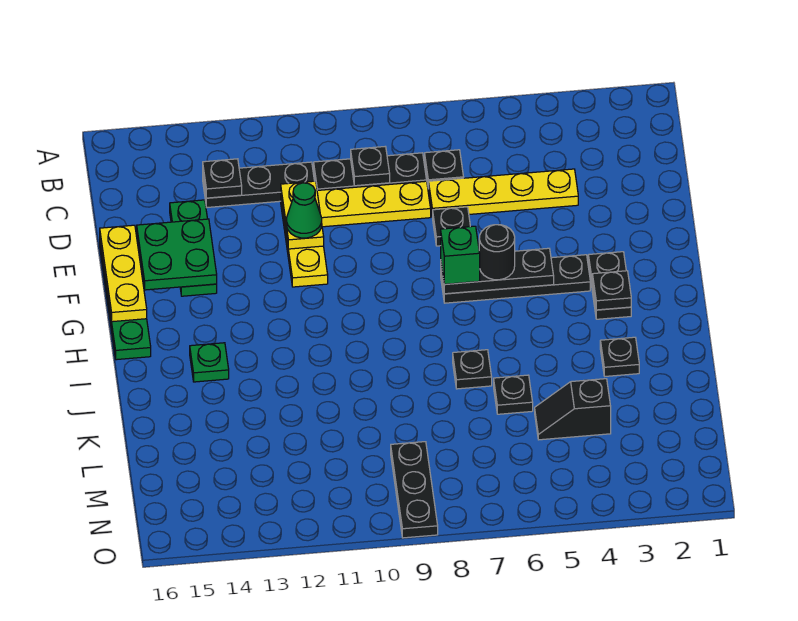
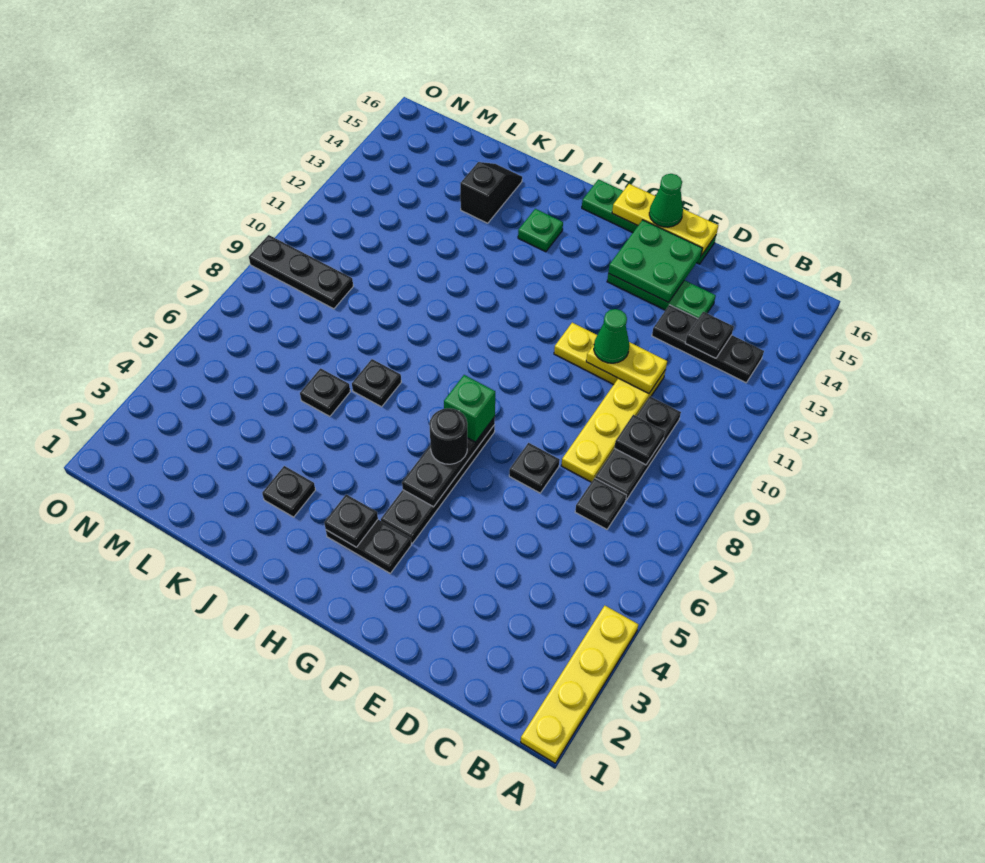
black 1x3 plate [203,162,314,207] -> black 1x3 plate turned to [652,305,764,383]
yellow 1x4 plate [429,169,578,217] -> yellow 1x4 plate moved to [521,606,639,763]
none -> green 1x1 cone [649,174,683,227]
black 1x2 slope [535,379,611,440] -> black 1x2 slope moved to [460,162,522,223]

